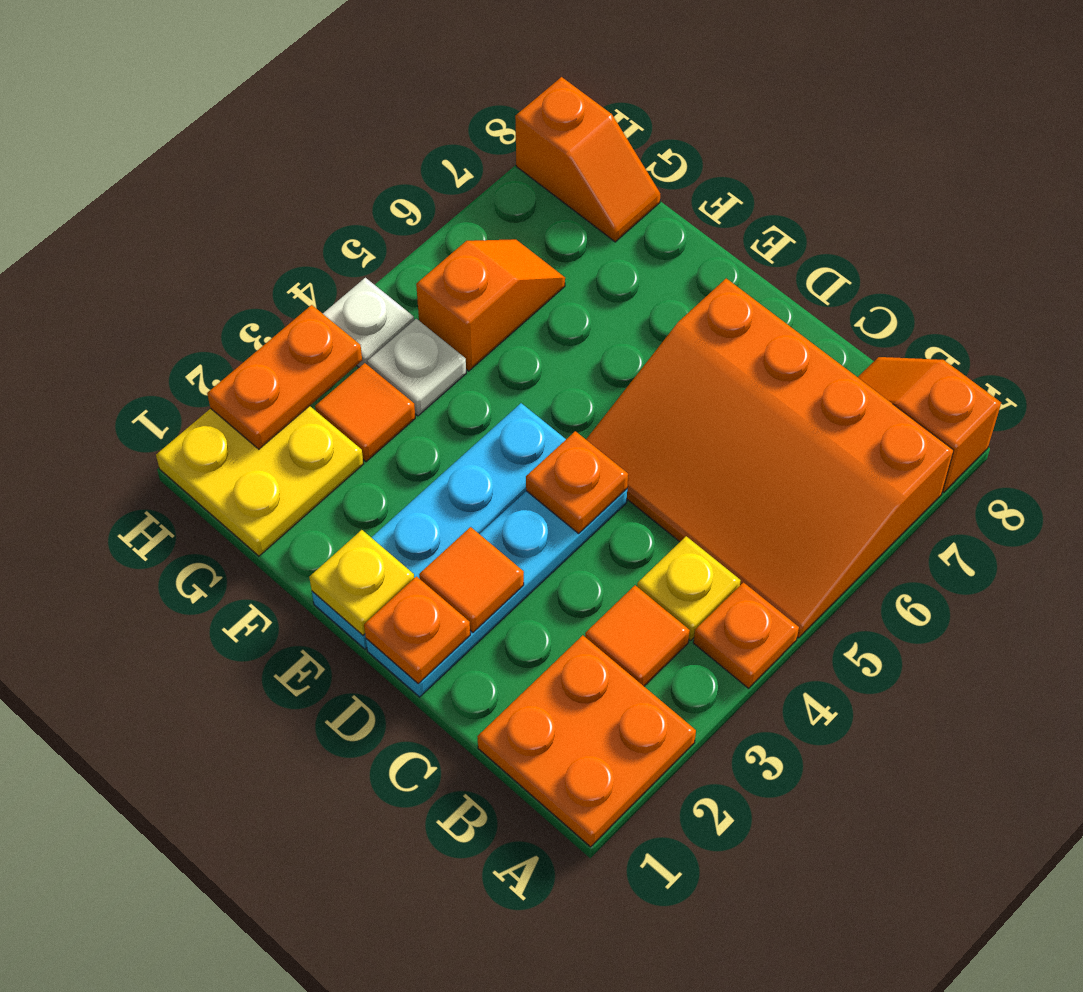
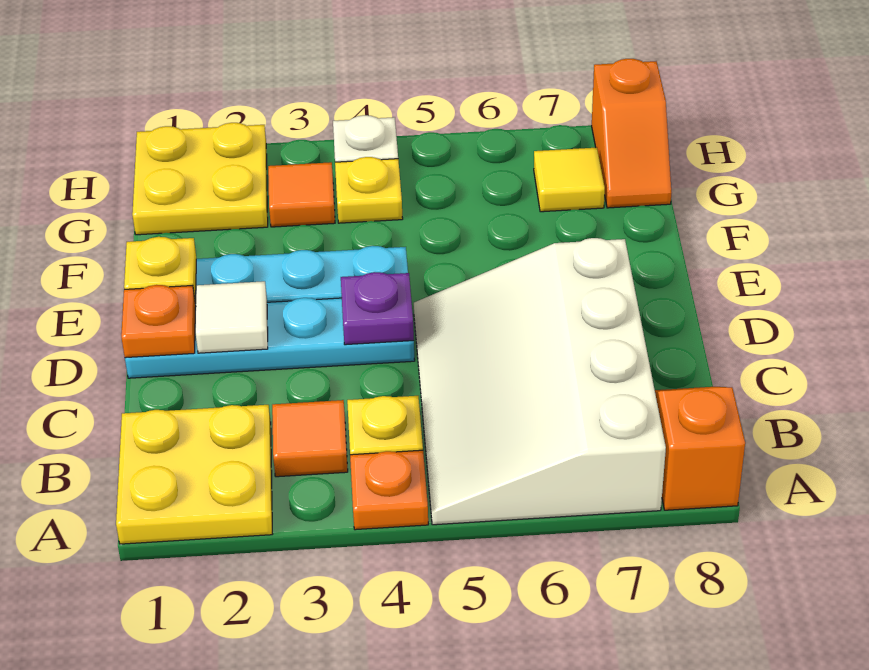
orange 2x2 plate [477,635,696,847] -> yellow 2x2 plate [116,405,272,544]
orange 3x4 slope [586,278,954,638] -> white 3x4 slope [414,238,666,525]
orange 1x1 tile [419,527,524,632] -> white 1x1 tile [195,281,268,353]
orange 1x1 plate [526,431,628,533] -> purple 1x1 plate [341,272,414,345]
white 1x1 plate [367,319,466,416] -> yellow 1x1 plate [335,157,403,223]
orange 1x2 slope [416,239,565,371] -> none
none -> yellow 1x1 tile [534,148,605,212]
orange 1x2 plate [207,305,362,449] -> none

